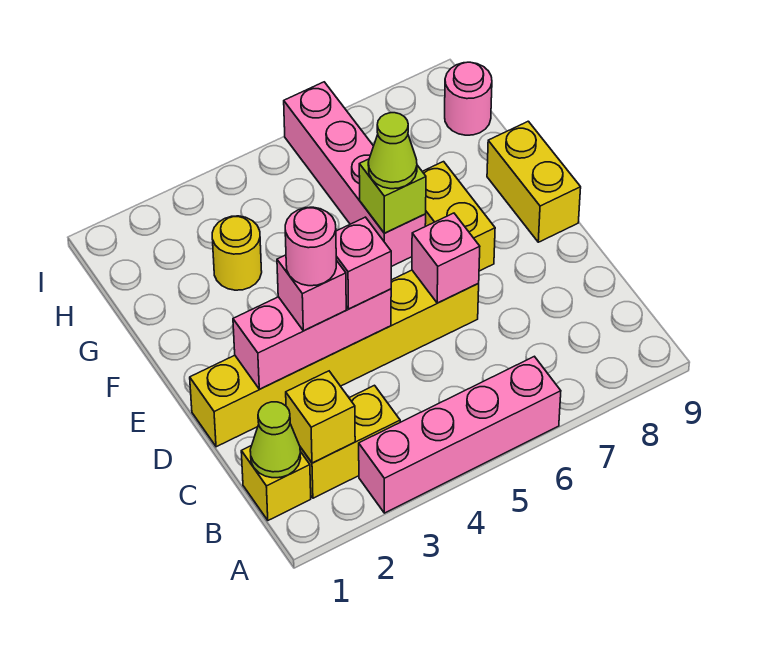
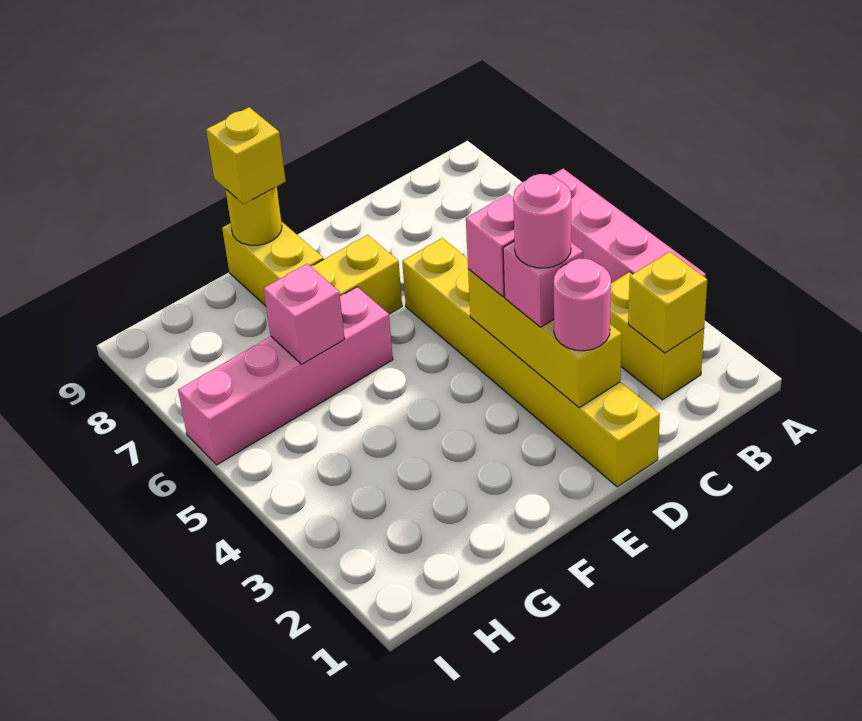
yellow 1x1 brick [241,445,311,520] -> yellow 1x1 brick moved to [206,107,286,204]
lime 1x1 cone [250,402,301,478] -> none
pink 1x3 brick [233,289,391,389] -> yellow 1x3 brick [468,269,622,408]
pink 1x1 brick [412,213,480,303] -> pink 1x1 brick moved to [264,264,345,364]
yellow 1x2 brick [487,121,581,242] -> yellow 1x2 brick turned to [222,221,324,306]
lime 1x1 brick [359,159,426,233] -> none
lime 1x1 cone [368,113,417,189] -> none
yellow 1x1 round brick [212,216,262,290] -> yellow 1x1 round brick moved to [225,187,282,245]
pink 1x1 round brick [445,62,492,135] -> pink 1x1 round brick moved to [554,259,611,351]

